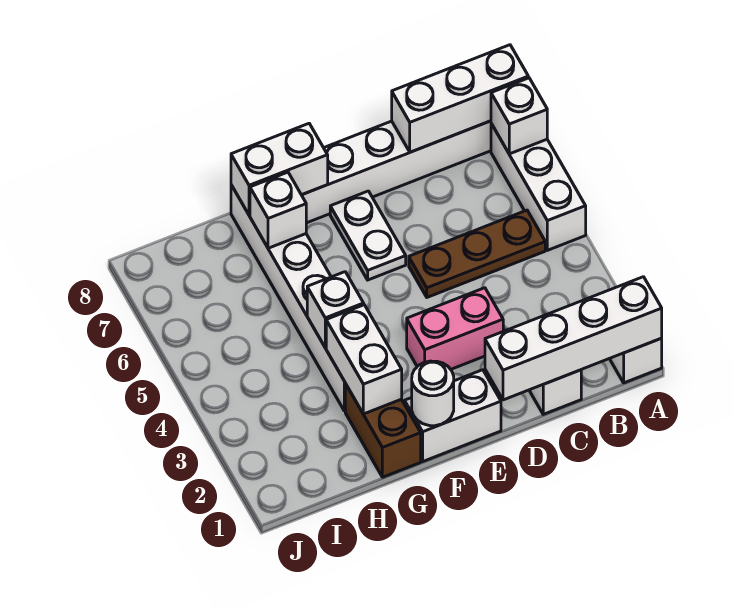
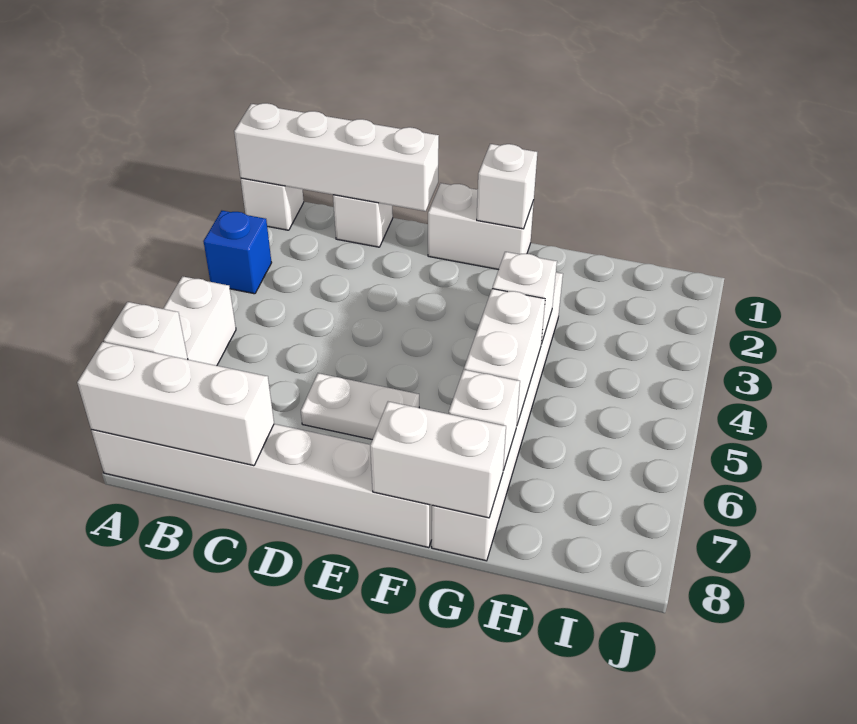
none -> blue 1x1 brick [203,211,272,294]
brown 1x3 plate [409,210,545,297] -> none
pink 1x2 brick [407,288,503,369] -> none
white 1x2 plate [330,191,406,280] -> white 1x2 plate turned to [301,373,419,440]
white 1x1 round brick [412,361,454,426] -> white 1x1 brick [477,144,537,229]
brown 1x2 brick [345,384,421,477] -> none
white 1x2 brick [326,305,402,414] -> white 1x2 brick moved to [464,289,545,424]

